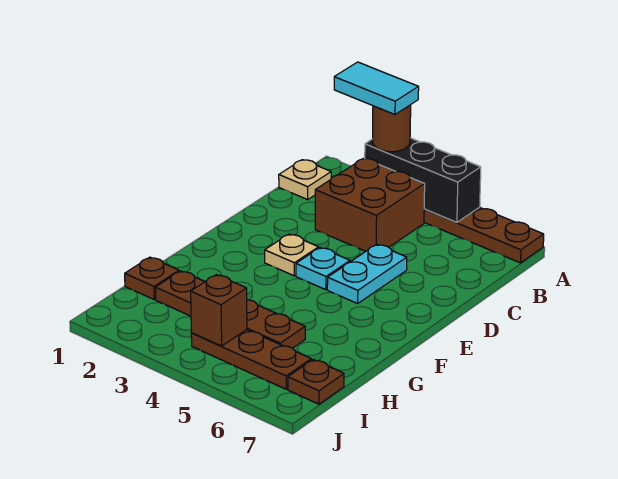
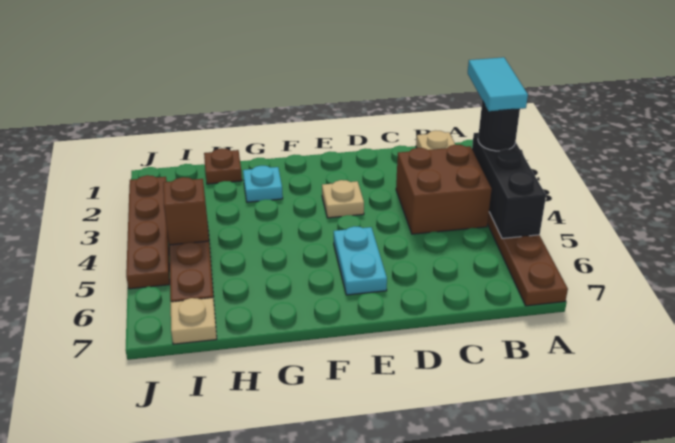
brown 1x1 round brick [373,105,411,152] -> black 1x1 round brick [478,101,520,151]
cyan 1x2 plate [327,244,407,303] -> cyan 1x2 plate turned to [334,226,387,295]
cyan 1x1 plate [296,248,350,290] -> cyan 1x1 plate moved to [243,166,283,202]
brown 1x4 plate [155,271,305,348] -> brown 1x4 plate moved to [126,175,170,289]
brown 1x1 plate [288,360,344,404] -> tan 1x1 plate [171,298,217,344]

